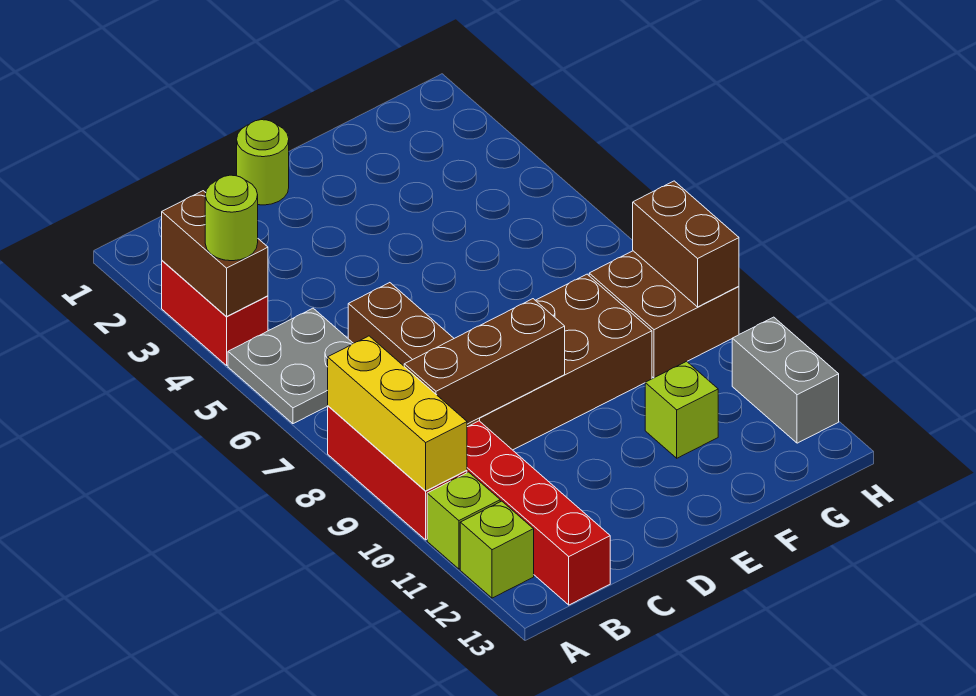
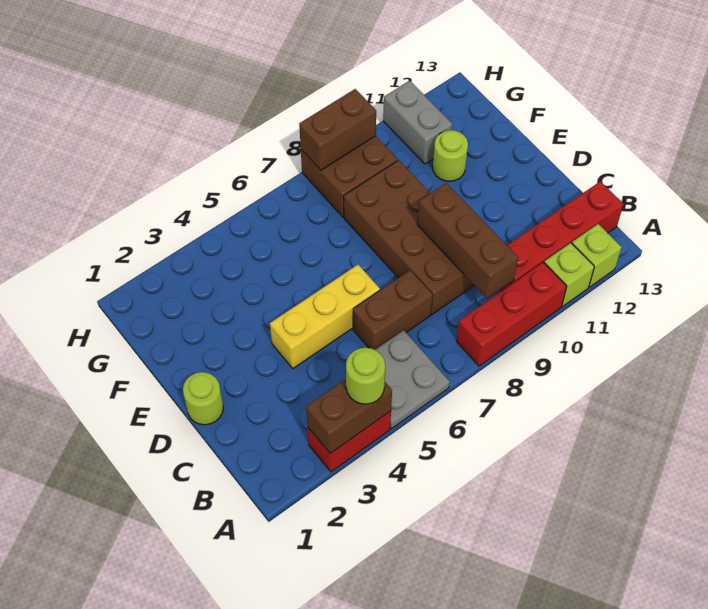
yellow 1x3 brick [328,336,467,491] -> yellow 1x3 brick moved to [270,265,380,368]
lime 1x1 brick [645,361,718,458] -> lime 1x1 round brick [433,130,468,181]
grey 1x2 brick [732,317,839,443] -> grey 1x2 brick turned to [383,81,452,164]

